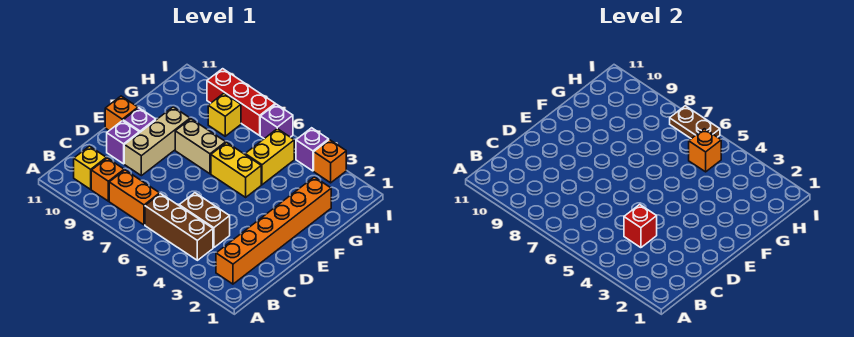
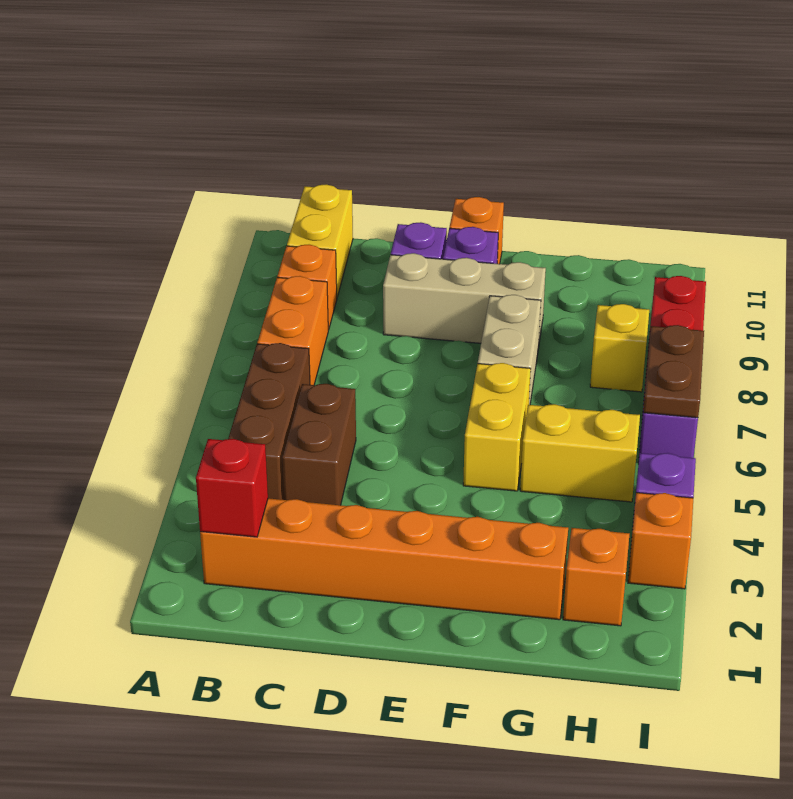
yellow 1x1 brick [74,146,106,189] -> yellow 1x2 brick [287,184,353,297]
red 1x1 brick [624,205,657,248] -> red 1x1 brick moved to [196,439,268,537]
orange 1x1 brick [689,129,721,172] -> orange 1x1 brick moved to [563,528,629,626]

